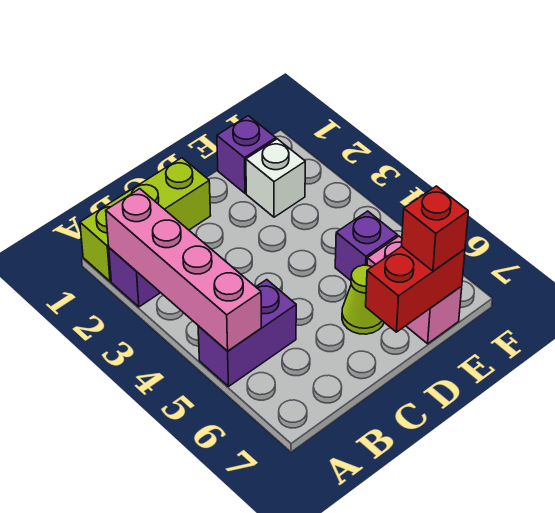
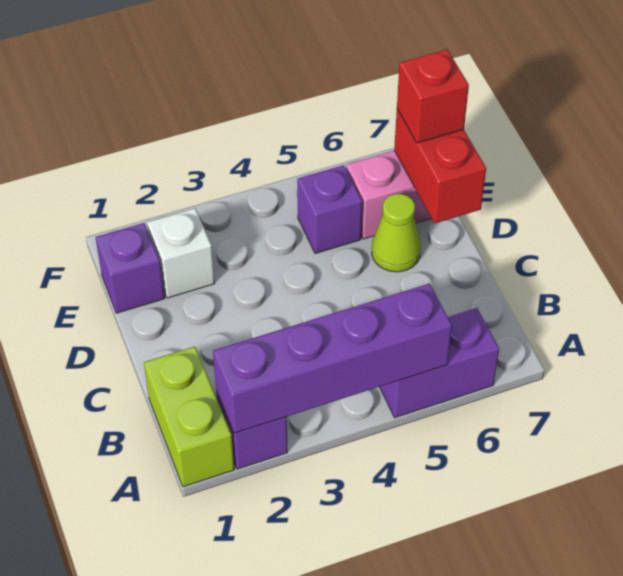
lime 1x3 brick [80,158,211,281] -> lime 1x2 brick [144,347,234,487]
pink 1x4 brick [106,189,261,351] -> purple 1x4 brick [213,284,452,433]
purple 1x2 brick [198,280,296,387] -> purple 1x2 brick turned to [380,308,499,418]

